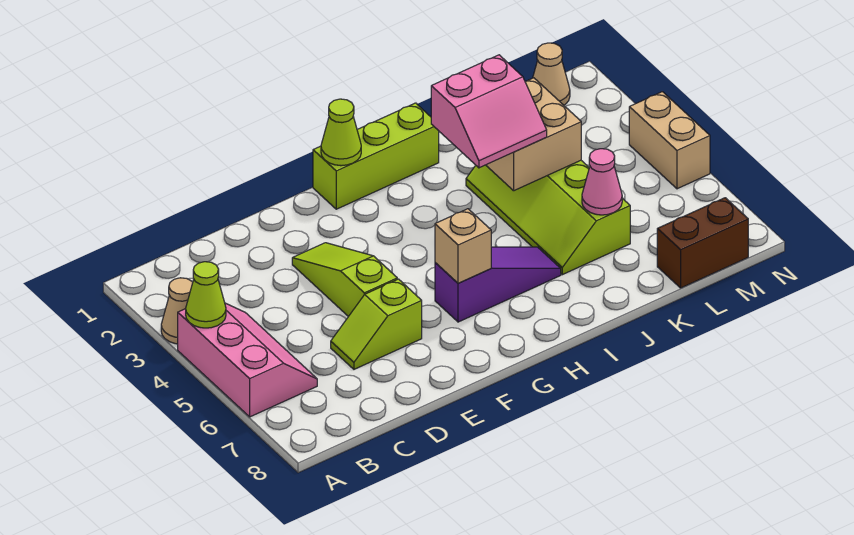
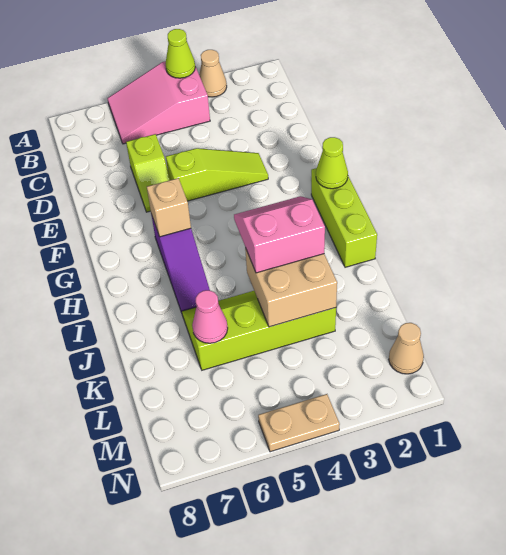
pink 2x3 slope [178,303,317,417] -> pink 2x3 slope turned to [107,61,210,144]
lime 1x2 slope [331,279,422,369] -> lime 1x2 slope turned to [126,134,170,212]
pink 2x2 slope [431,55,547,168] -> pink 2x2 slope turned to [234,196,325,273]
brown 1x2 brick [657,198,748,288] -> none
tan 1x2 brick [629,92,710,189] -> tan 1x2 plate [258,394,340,452]

